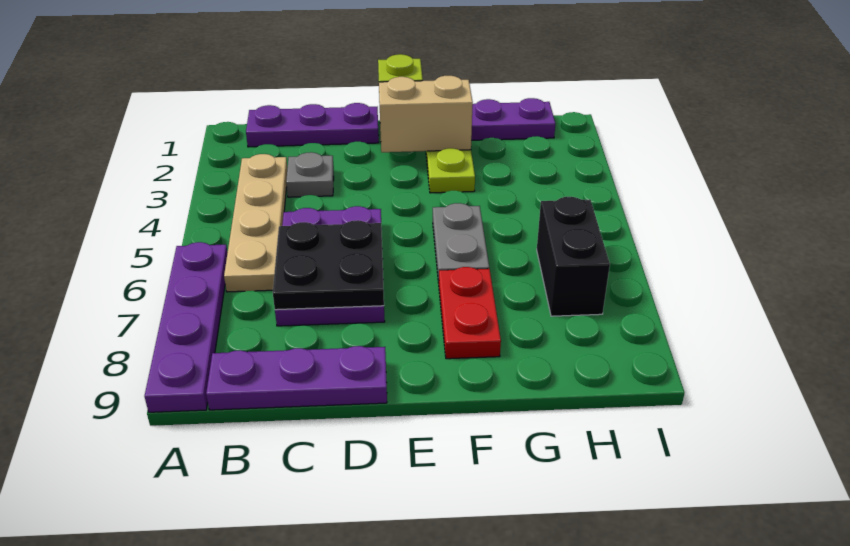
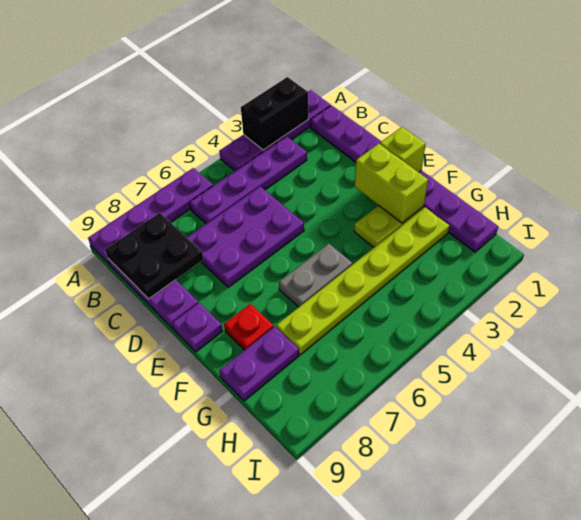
none -> purple 1x4 plate [219,90,331,171]
tan 1x4 plate [224,154,287,292] -> purple 1x4 plate [190,136,307,224]
grey 1x1 plate [286,152,334,197] -> none
black 2x2 plate [273,220,384,310] -> black 2x2 plate moved to [105,213,203,299]
tan 1x2 brick [379,76,473,152] -> lime 1x2 brick [355,144,428,223]
none -> purple 1x1 plate [172,303,223,352]
red 1x2 plate [439,267,501,359] -> red 1x1 plate [224,304,274,350]
none -> lime 1x6 plate [276,207,449,354]
none -> purple 1x2 plate [219,327,299,401]
black 1x2 brick [537,197,610,316] -> black 1x2 brick moved to [241,77,308,150]

